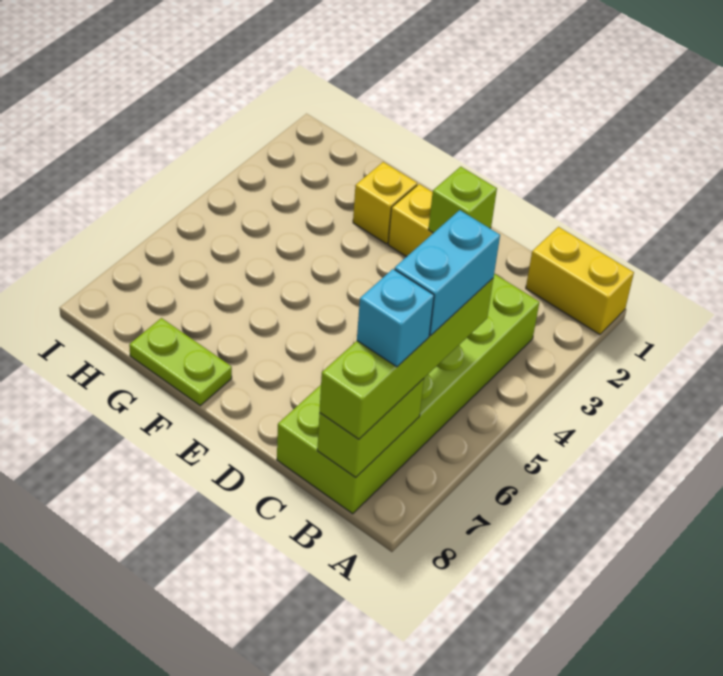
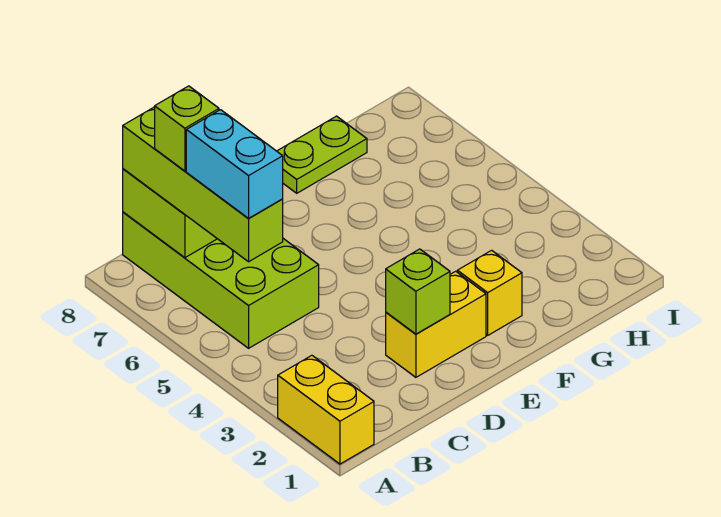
yellow 1x2 brick [526,227,634,335] -> yellow 1x2 brick turned to [278,355,374,464]
lime 2x6 brick [277,274,539,514] -> lime 2x4 brick [123,212,319,348]
cyan 1x1 brick [357,269,434,367] -> lime 1x1 brick [155,86,219,171]

